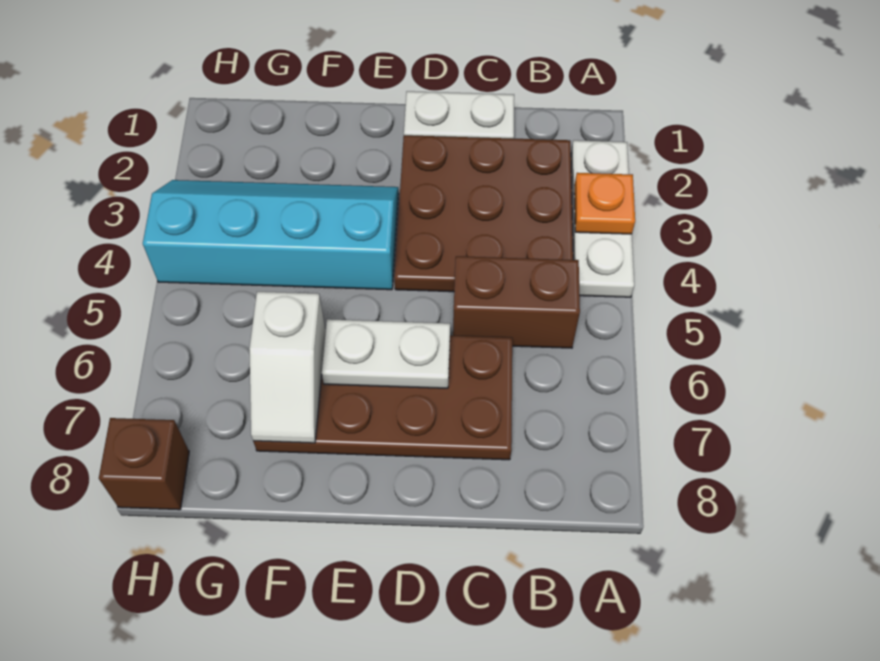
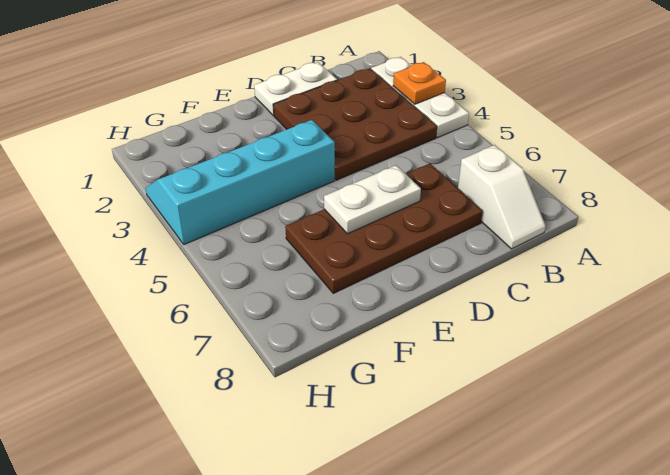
brown 1x2 brick [453,256,580,348] -> none
white 1x2 slope [249,292,326,443] -> white 1x2 slope moved to [458,145,546,249]
brown 1x1 brick [99,418,189,510] -> none

